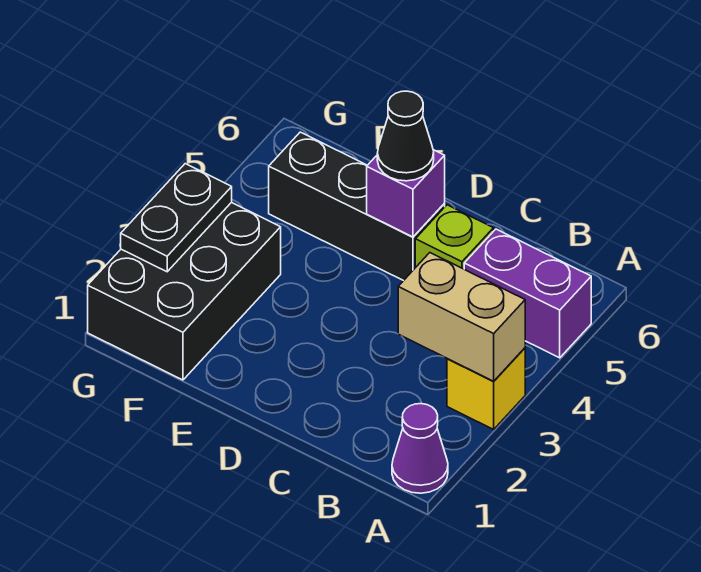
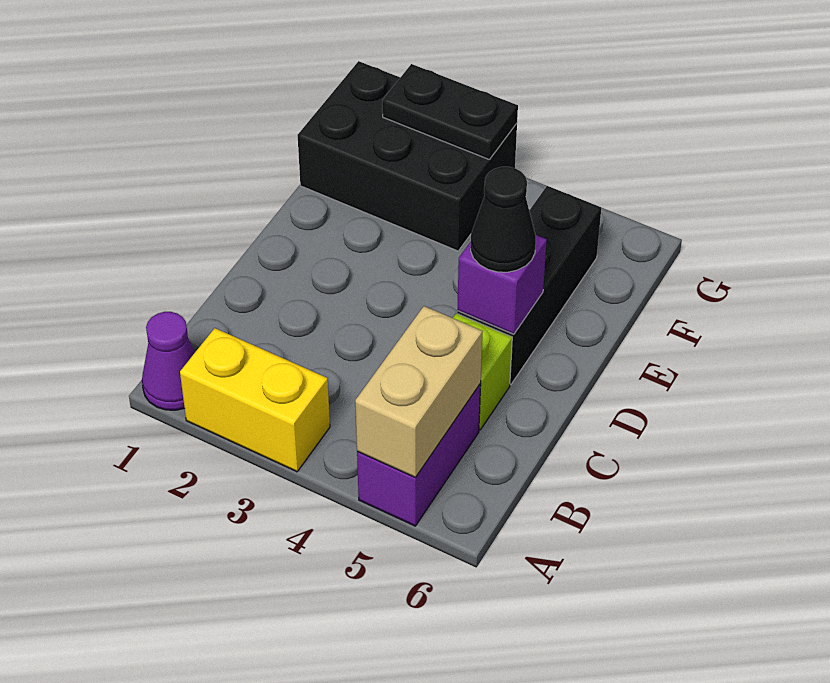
yellow 1x1 brick [447,348,525,429] -> yellow 1x2 brick [180,328,330,472]
tan 1x2 brick [398,253,525,381] -> tan 1x2 brick moved to [355,306,483,478]

